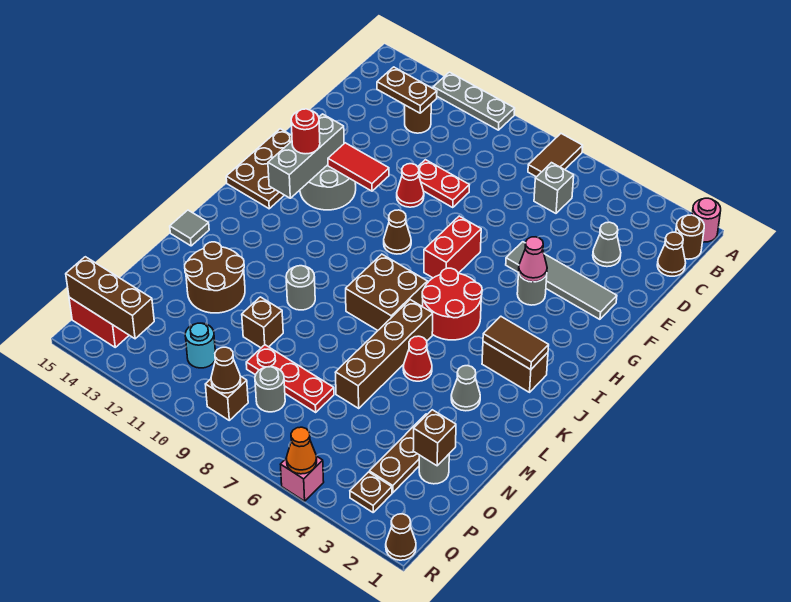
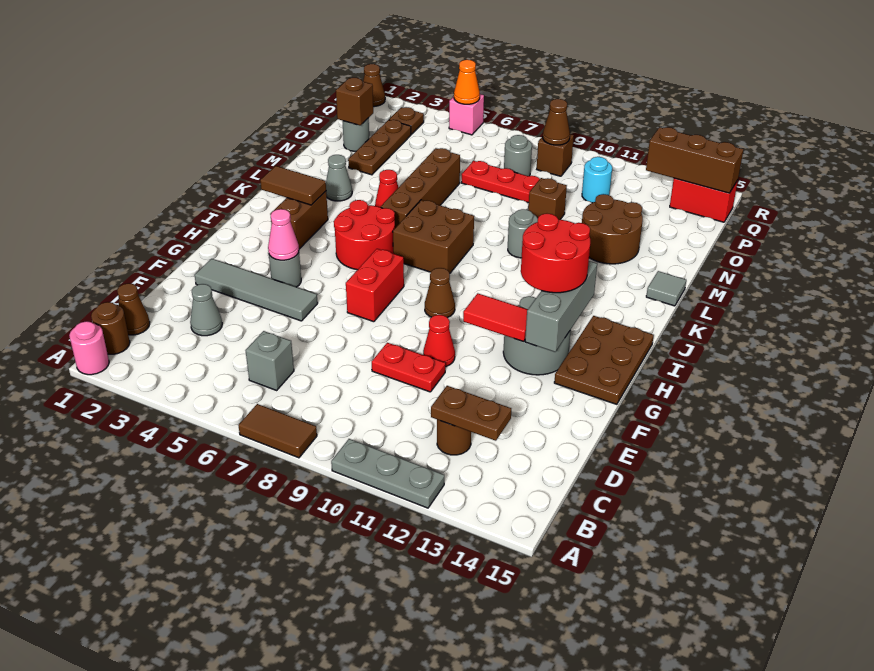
brown 1x2 tile [528,134,583,177] -> brown 1x2 tile turned to [238,404,317,458]
red 1x1 round brick [291,109,320,154] -> red 2x2 round brick [521,214,590,293]
brown 1x2 brick [482,342,548,392] -> brown 1x2 brick turned to [270,191,328,249]

